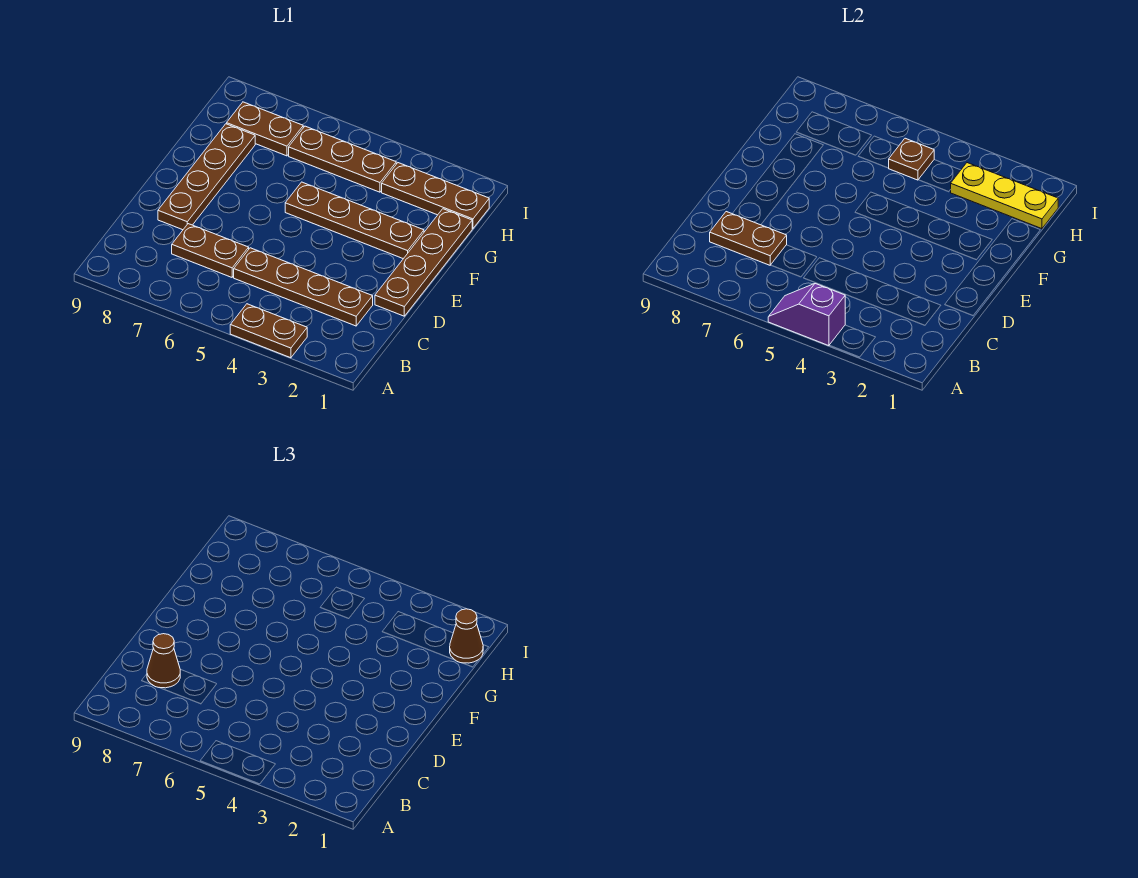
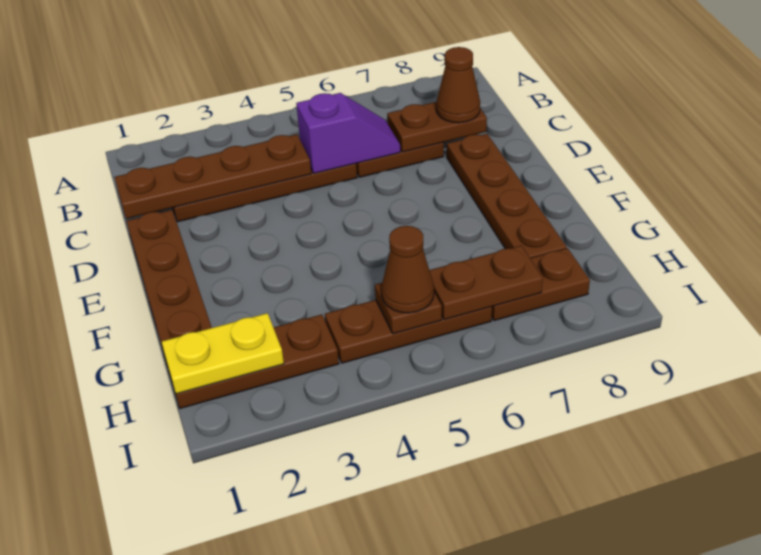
brown 1x2 plate [230,304,307,358] -> brown 1x2 plate moved to [429,246,543,320]
purple 1x2 slope [768,284,845,346] -> purple 1x2 slope moved to [296,93,400,173]
brown 1x4 plate [285,182,424,259] -> brown 1x4 plate moved to [115,134,311,219]
yellow 1x3 plate [951,163,1058,229] -> yellow 1x2 plate [162,313,284,394]
brown 1x1 cone [450,609,483,663] -> brown 1x1 cone moved to [381,226,434,313]

